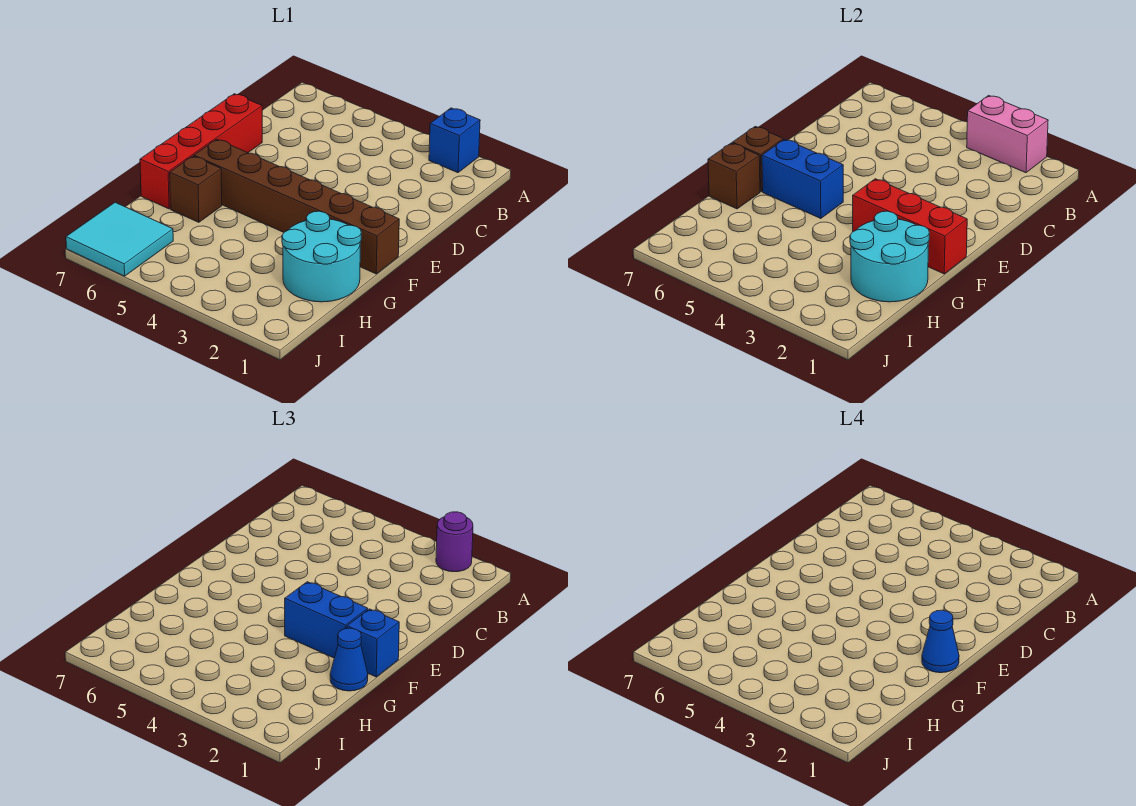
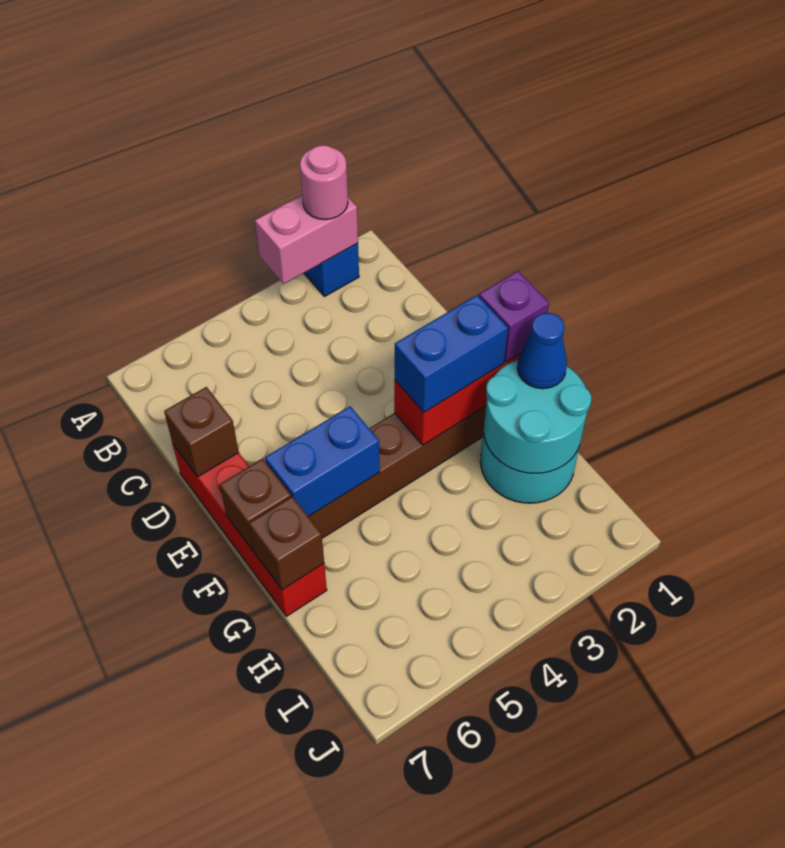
purple 1x1 round brick [436,512,473,572] -> pink 1x1 round brick [300,145,348,219]
blue 1x1 brick [347,609,399,677] -> purple 1x1 brick [479,271,549,362]
blue 1x1 cone [922,610,959,673] -> none
brown 1x1 brick [170,156,222,222] -> brown 1x1 brick moved to [164,387,239,477]
cyan 2x2 tile [66,202,173,276] -> none

